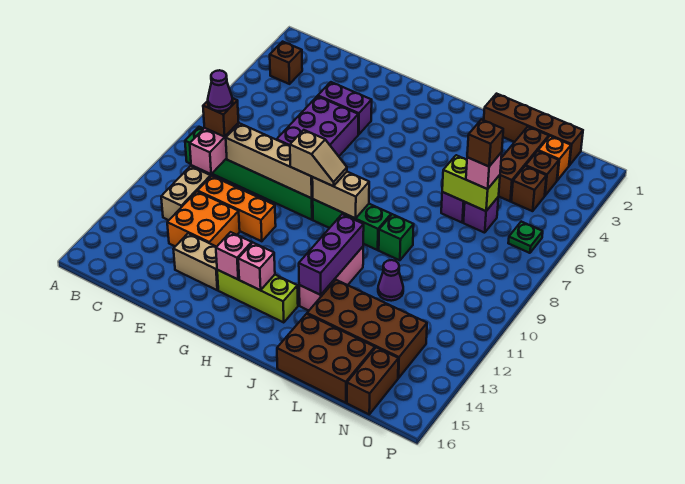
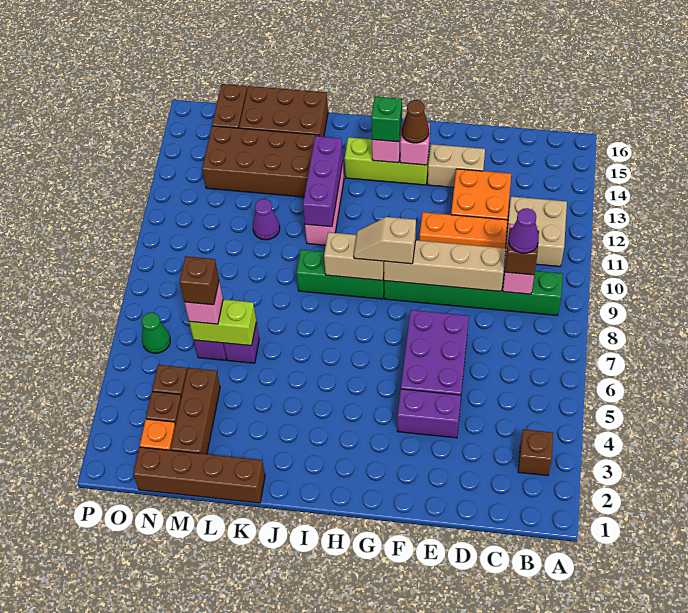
tan 1x2 brick [161,166,211,220] -> tan 2x2 brick [505,197,567,267]
none -> brown 1x1 cone [402,100,429,143]
green 1x1 brick [379,214,414,260] -> green 1x1 brick moved to [371,97,402,142]
green 1x1 plate [508,222,543,253] -> green 1x1 cone [142,313,170,353]

